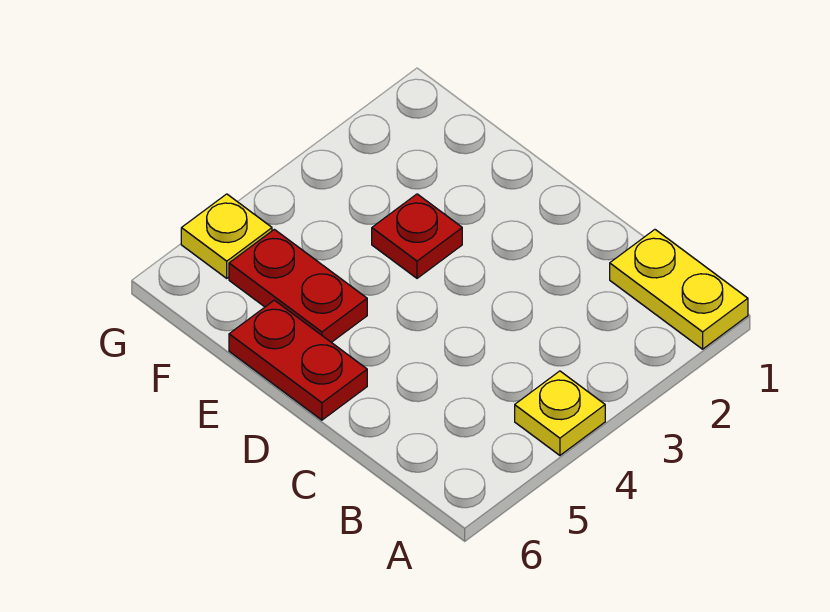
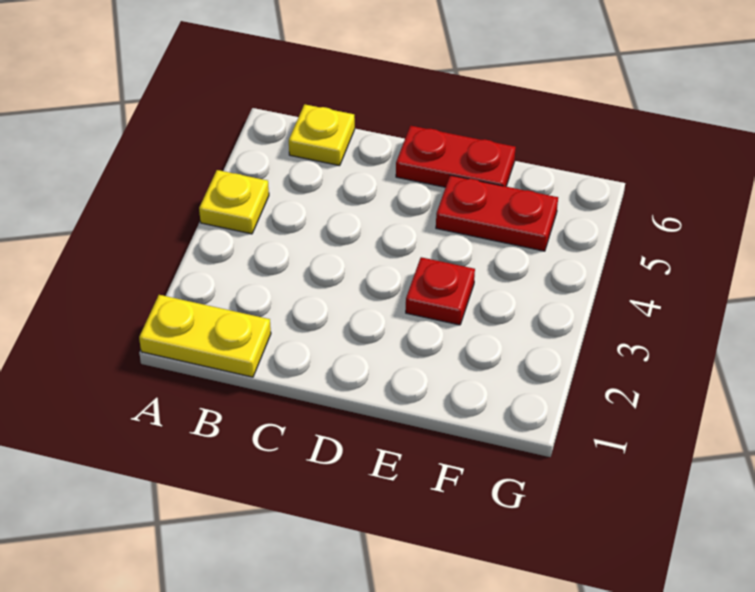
yellow 1x1 plate [181,194,272,278] -> yellow 1x1 plate moved to [289,104,355,166]

